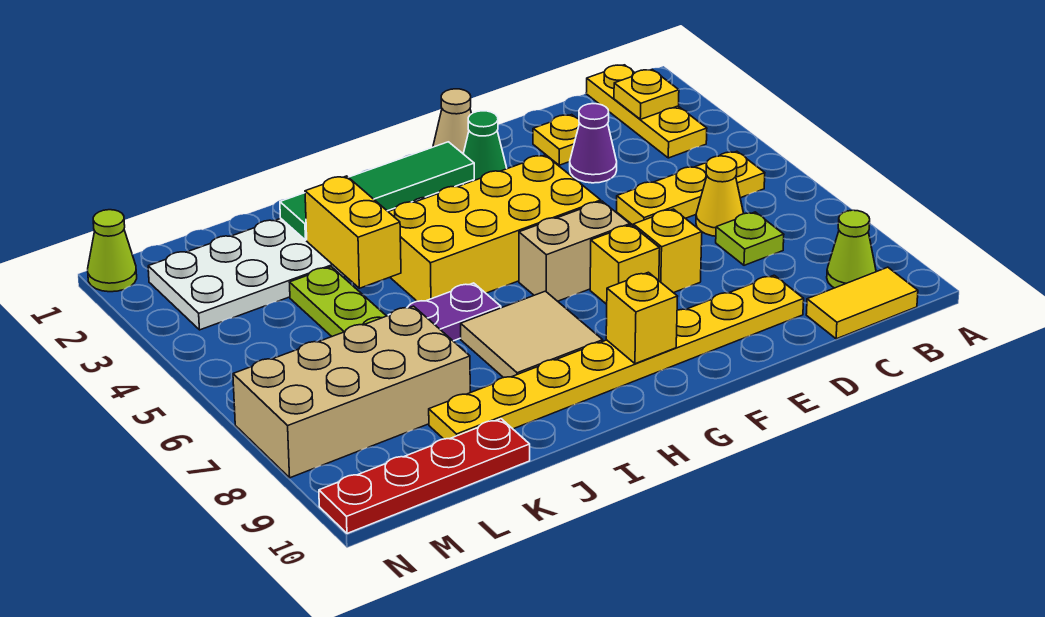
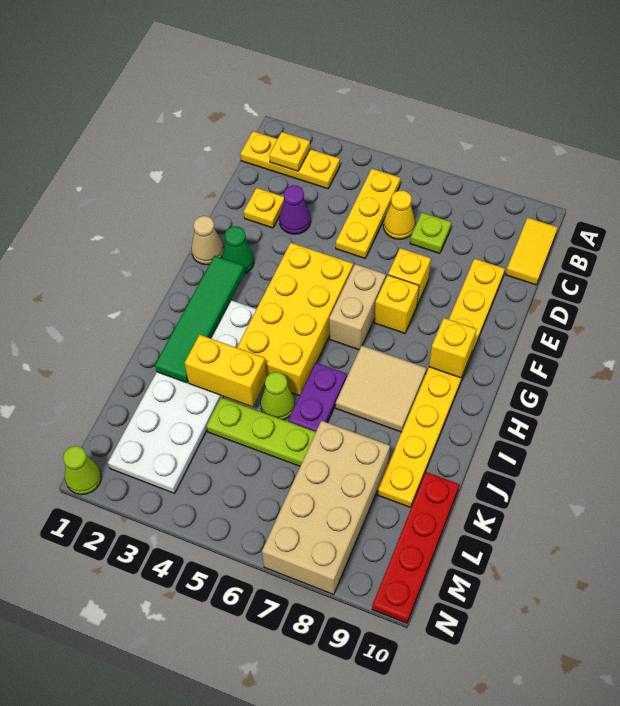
lime 1x1 cone [827,210,876,288] -> lime 1x1 cone moved to [261,372,295,420]

